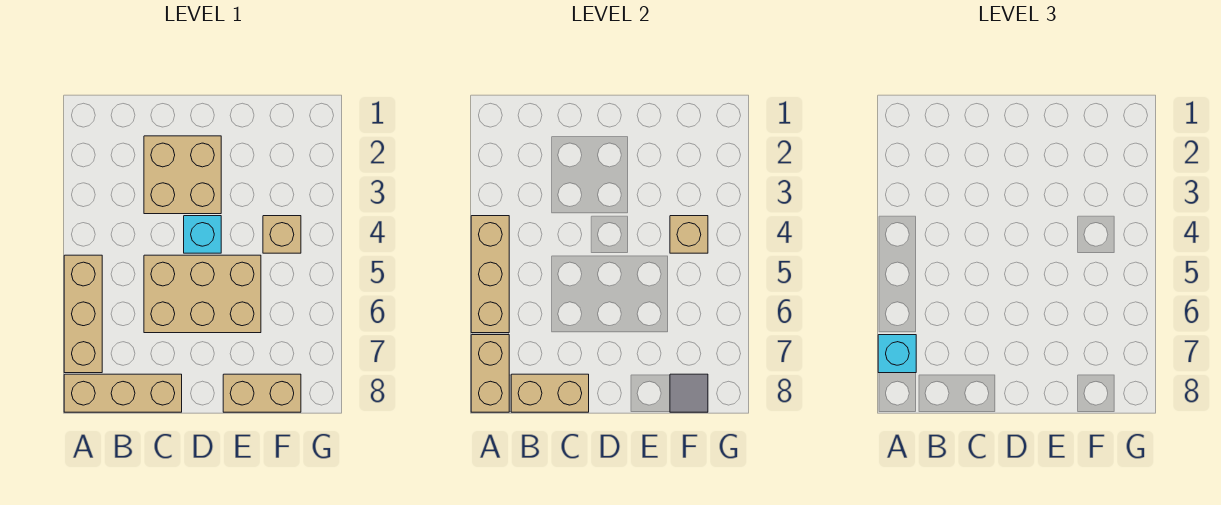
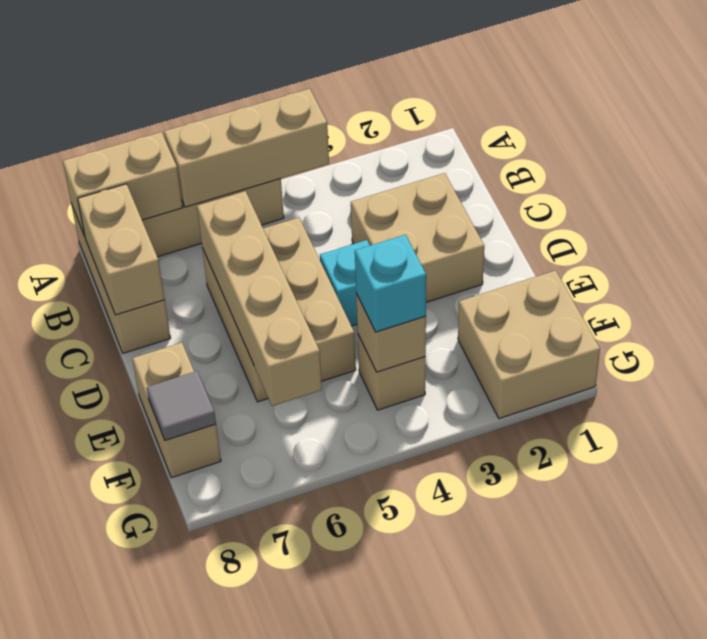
cyan 1x1 brick [878,335,916,373] -> cyan 1x1 brick moved to [355,235,426,332]
none -> tan 1x4 brick [197,191,322,406]
none -> tan 2x2 brick [458,270,600,419]

